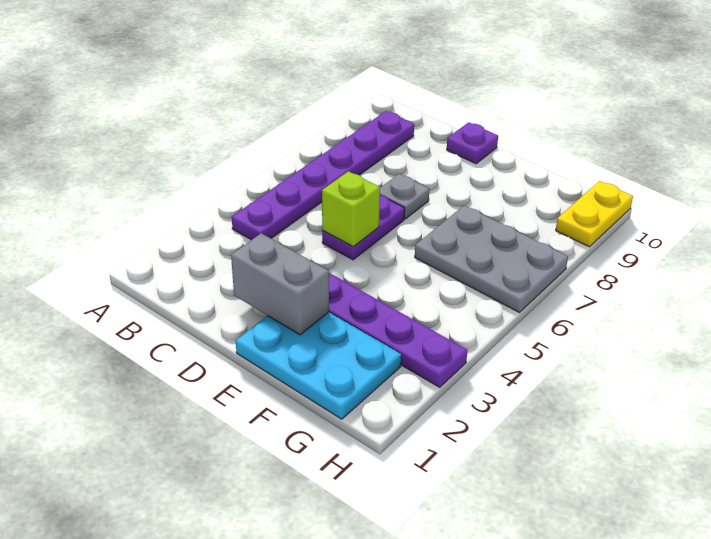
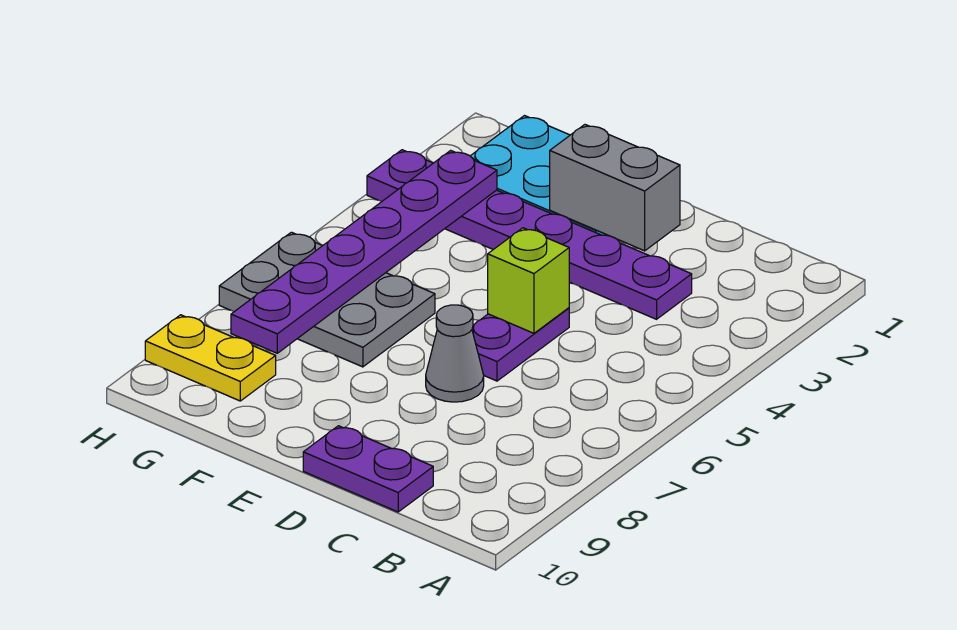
purple 1x6 plate [232,111,414,240] -> purple 1x6 plate moved to [231,150,497,353]
grey 1x1 plate [380,174,429,219] -> grey 1x1 cone [426,305,484,402]
purple 1x1 plate [447,122,498,164] -> purple 1x2 plate [303,426,433,512]
yellow 1x2 plate [556,181,633,247] -> yellow 1x2 plate turned to [145,315,276,401]

